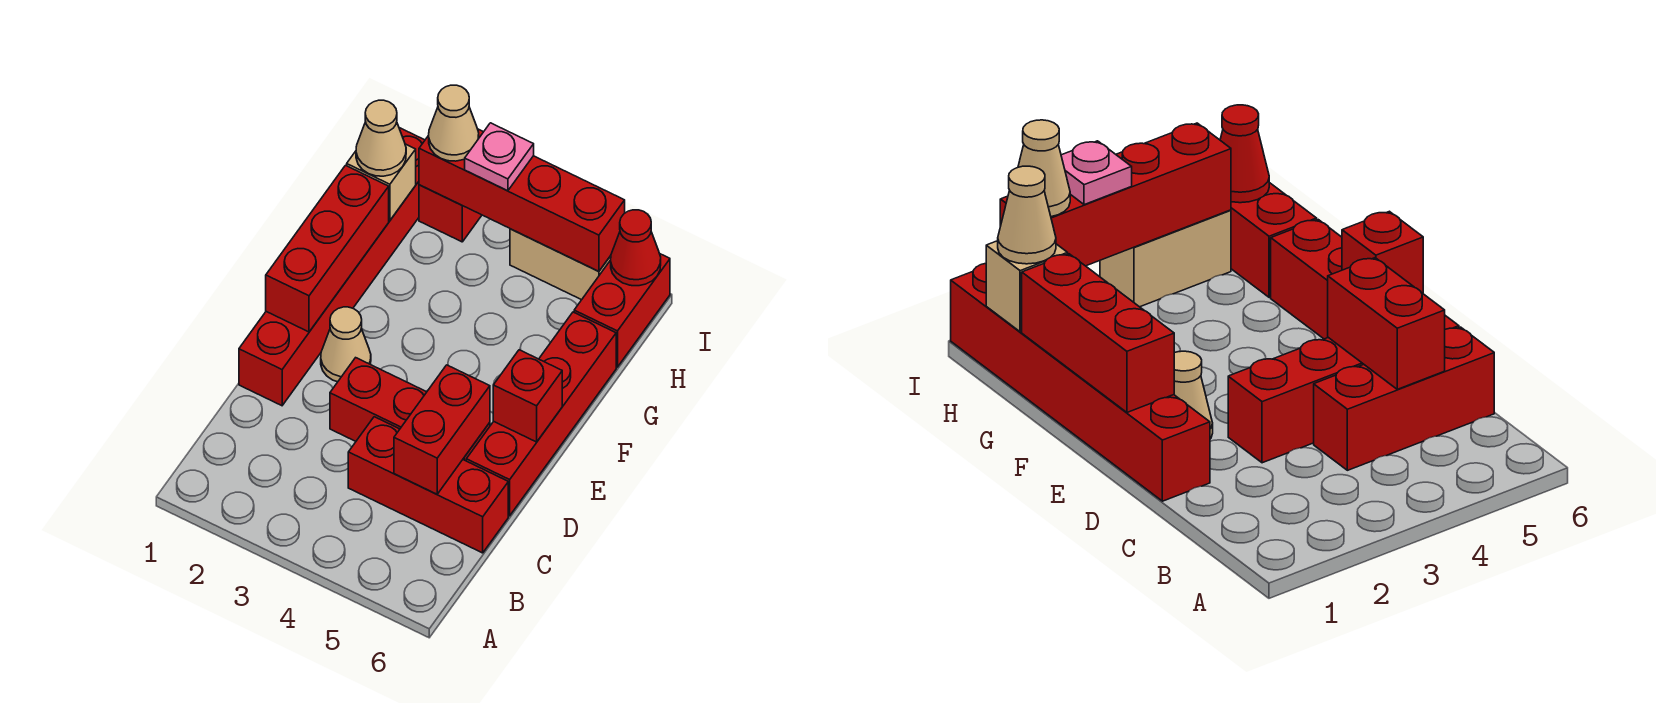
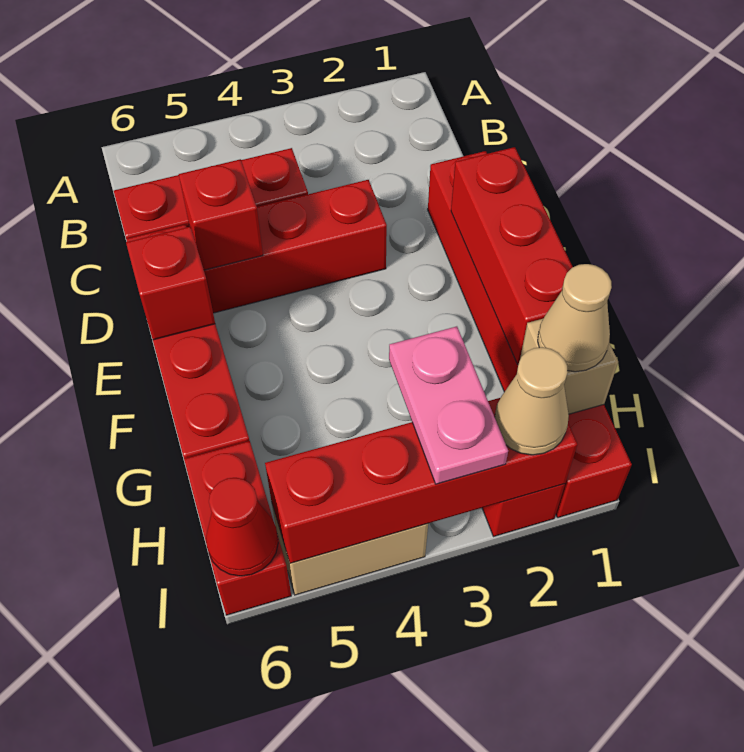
red 1x2 brick [394,365,490,494] -> red 1x1 brick [179,159,263,270]
tan 1x1 cone [321,307,371,382] -> none
pink 1x1 plate [465,123,534,191] -> pink 1x2 plate [389,326,508,484]

